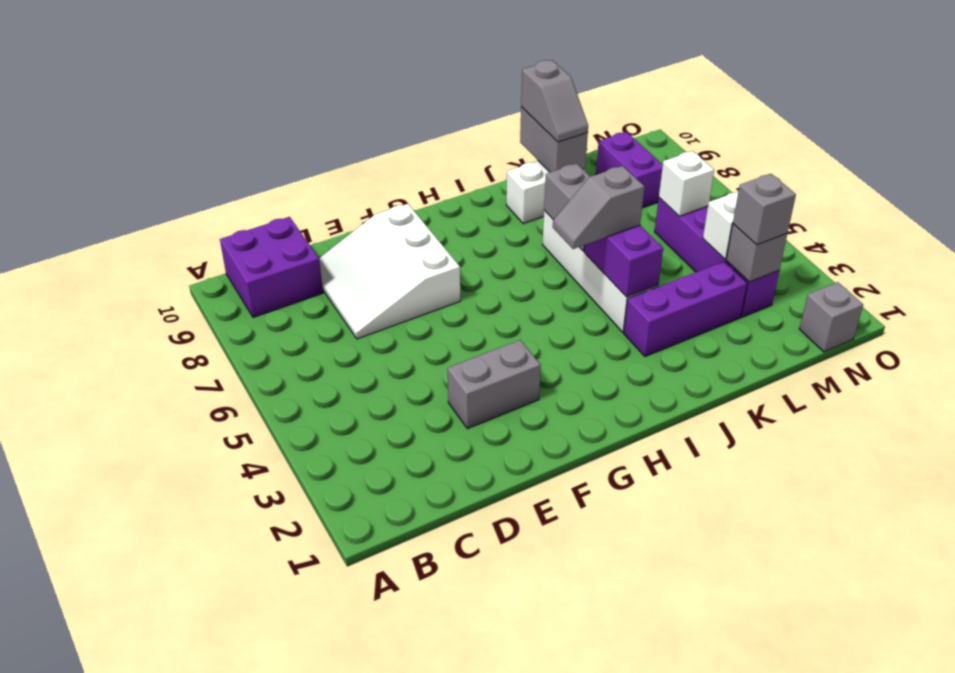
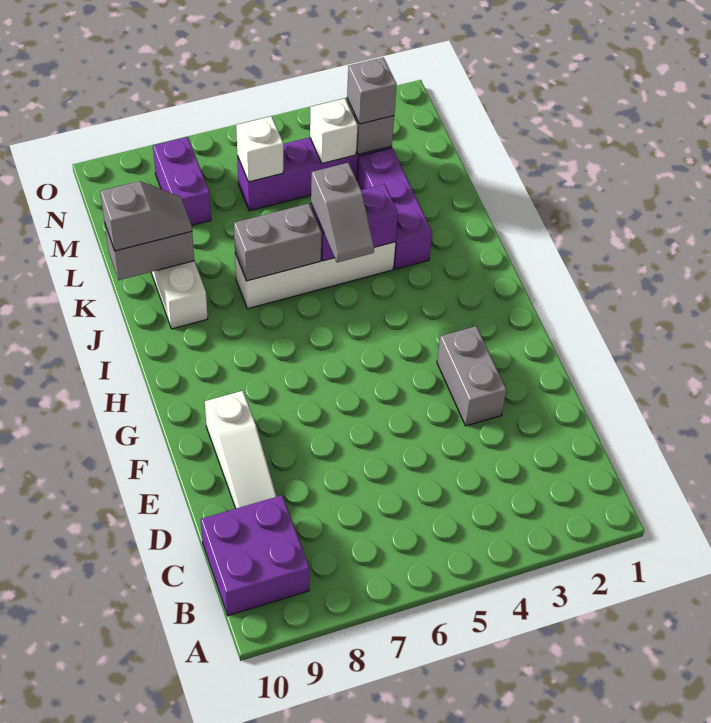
white 3x3 slope [319,204,460,339] -> white 1x3 slope [205,391,277,508]
purple 1x2 brick [596,132,663,208] -> purple 1x2 brick turned to [153,137,211,225]
grey 1x1 brick [799,282,863,352] -> none

